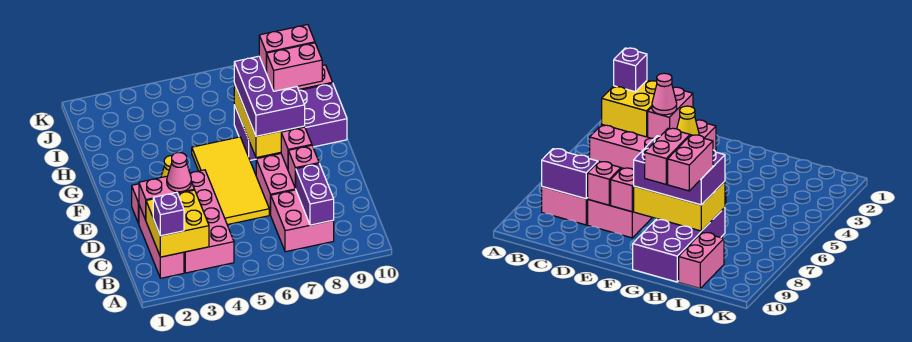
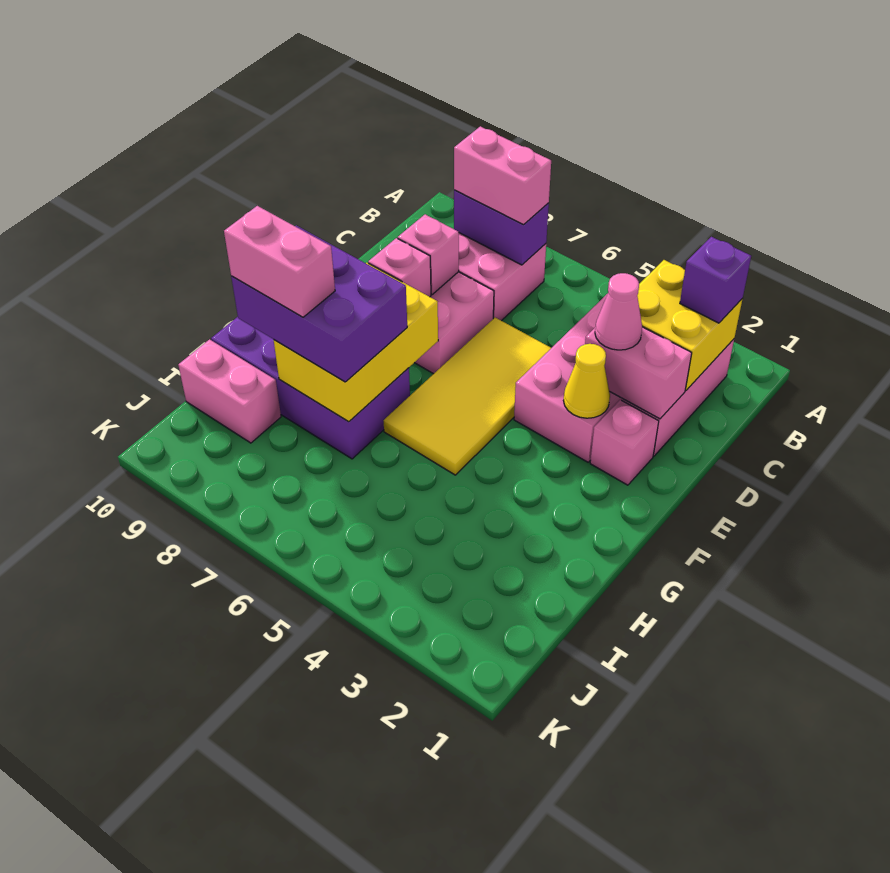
purple 1x2 brick [296,164,334,225] -> purple 1x2 brick turned to [454,190,549,265]
purple 2x3 brick [234,56,305,136] -> purple 2x3 brick turned to [231,225,407,382]
pink 1x2 brick [267,43,322,91] -> pink 1x2 brick moved to [454,126,551,225]

